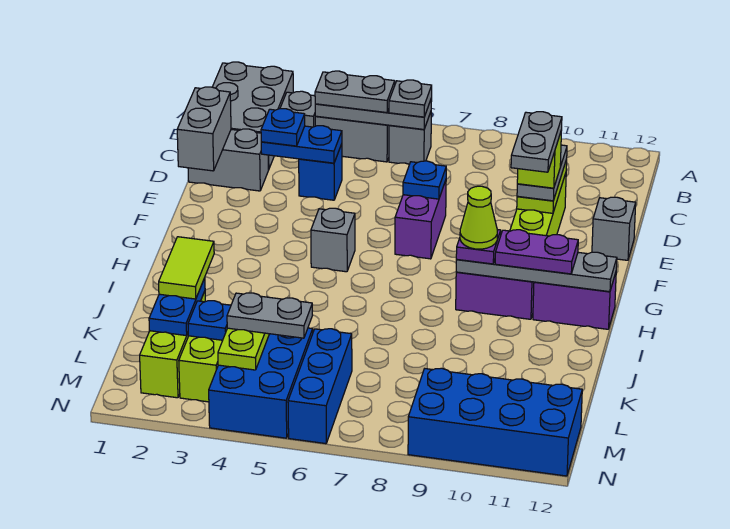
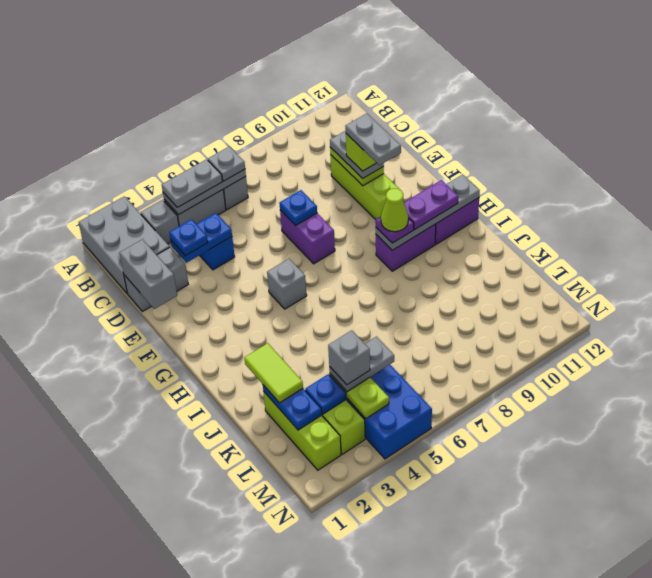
grey 1x1 brick [592,197,636,260] -> grey 1x1 brick moved to [328,330,370,385]
blue 1x3 brick [288,329,352,444] -> none
blue 2x4 brick [408,368,582,476] -> none

